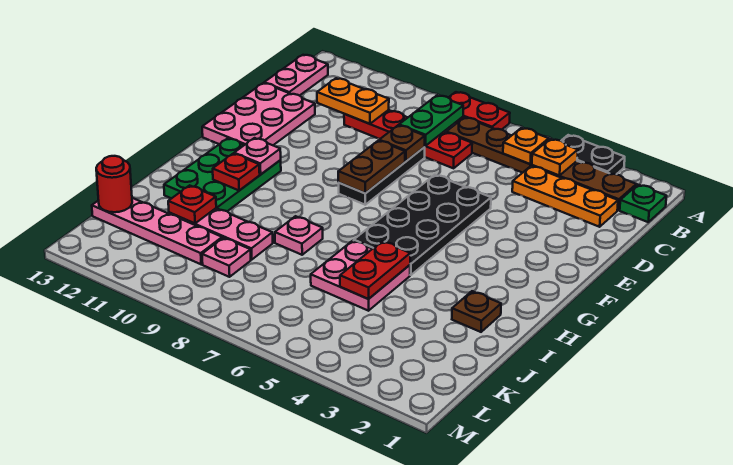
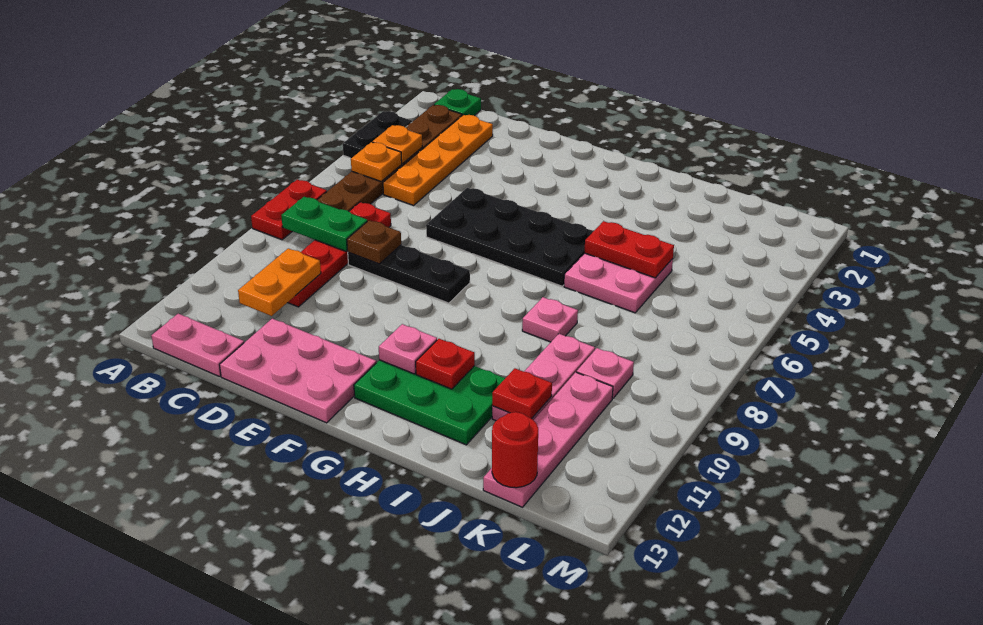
orange 1x3 plate [512,166,618,227] -> orange 1x4 plate [383,115,493,205]
brown 1x2 plate [338,141,405,193] -> none
brown 1x1 plate [452,291,501,332] -> none

